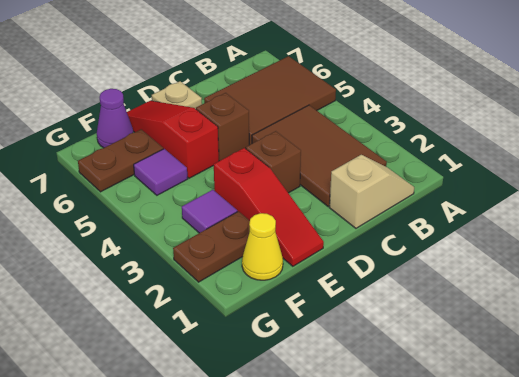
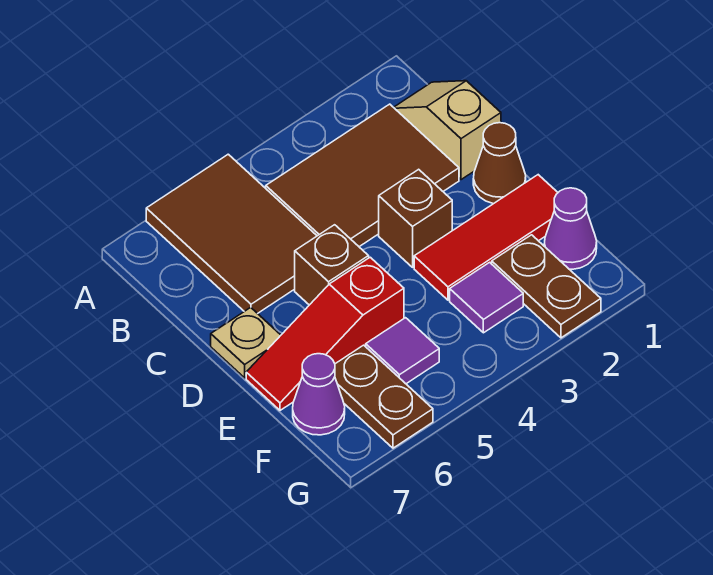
none -> brown 1x1 cone [473,123,526,204]
red 1x3 slope [214,148,324,266] -> red 1x3 tile [414,175,558,300]
yellow 1x1 cone [242,213,283,280] -> purple 1x1 cone [544,188,597,269]

